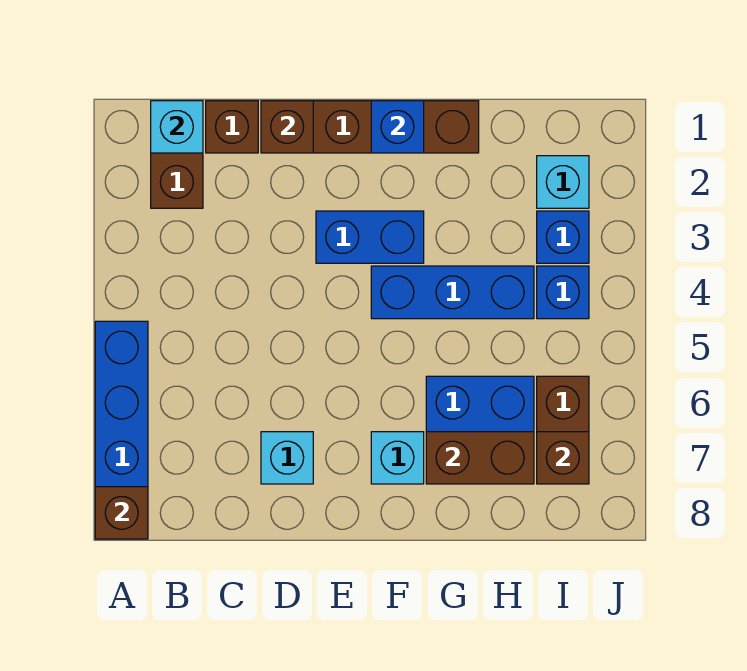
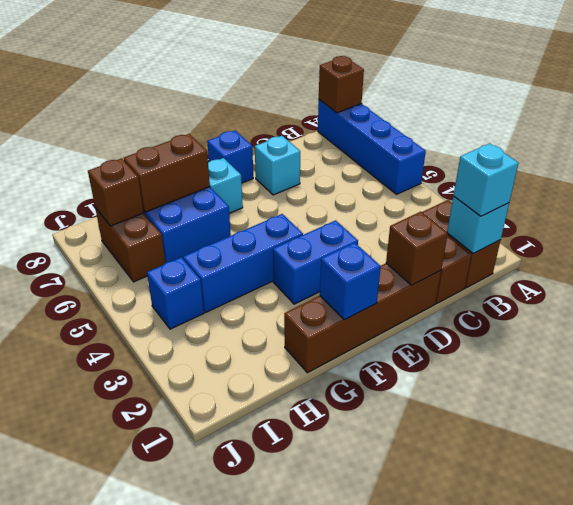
cyan 1x1 brick [537,156,589,208] -> cyan 1x1 brick moved to [454,143,518,216]
blue 1x1 brick [537,211,589,263] -> blue 1x1 brick moved to [207,131,253,183]

